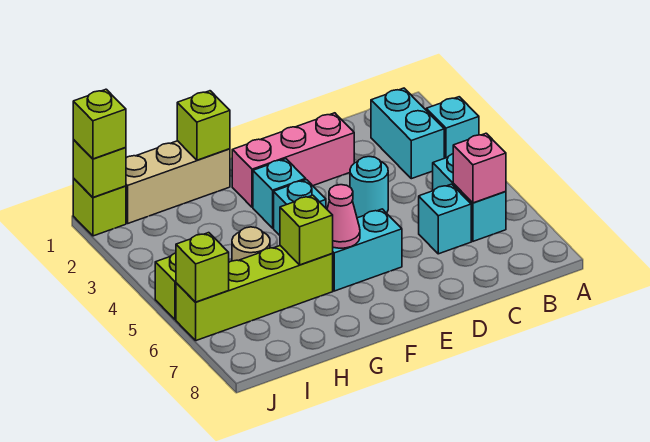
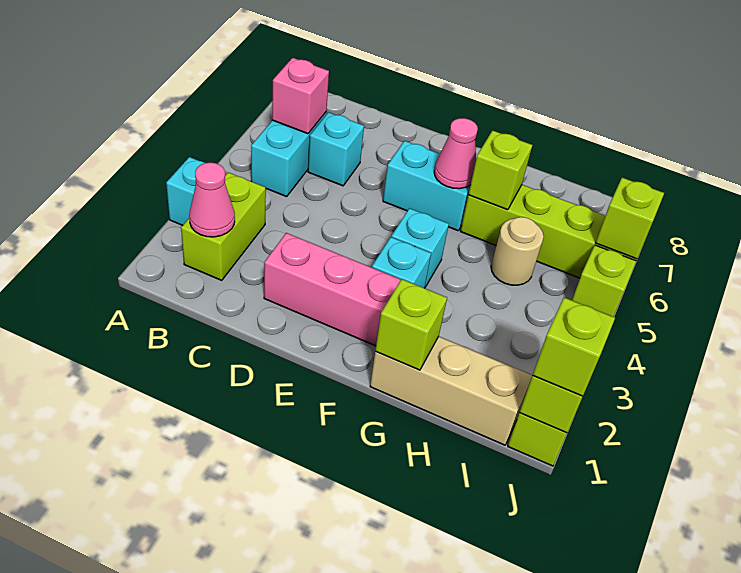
cyan 1x2 brick [371,88,444,179] -> lime 1x2 brick [181,172,266,280]
none -> pink 1x1 cone [189,162,235,237]
cyan 1x1 round brick [350,157,388,218] -> none

